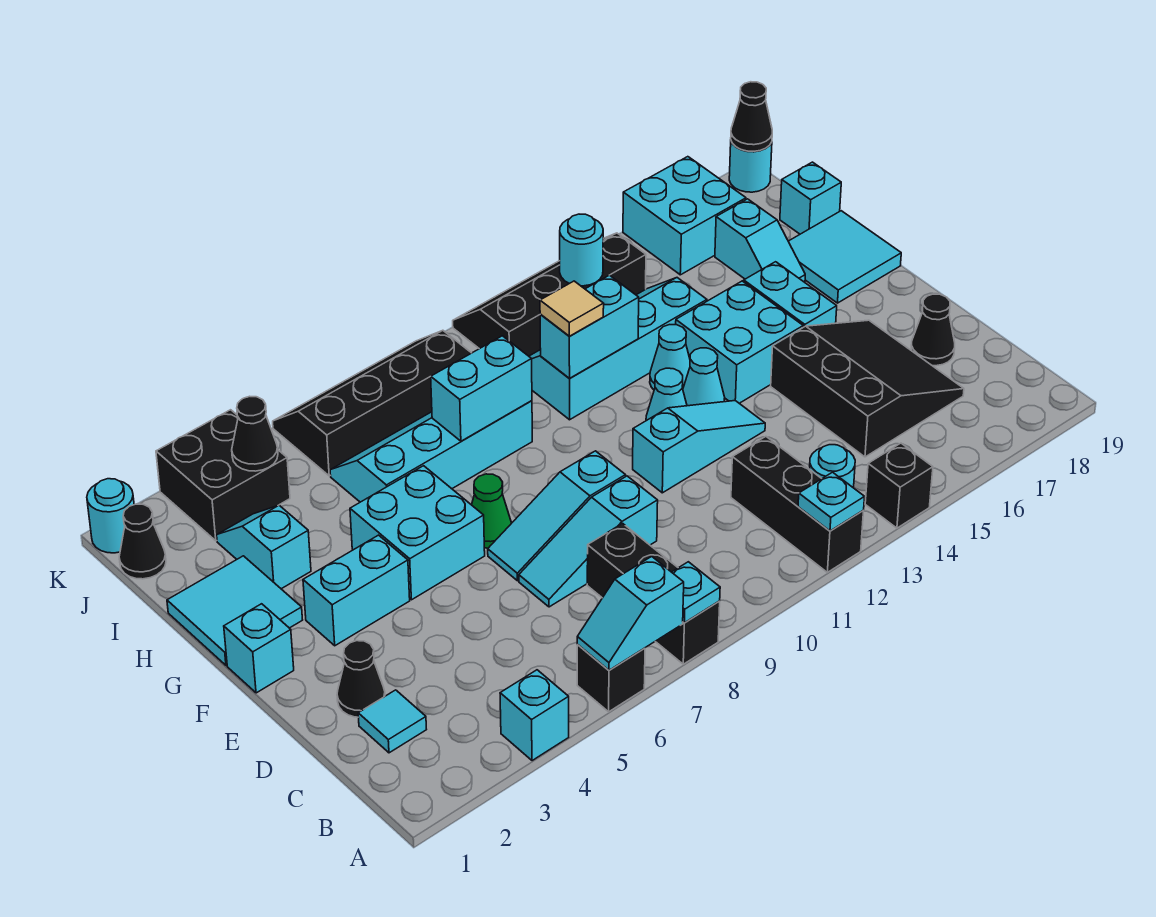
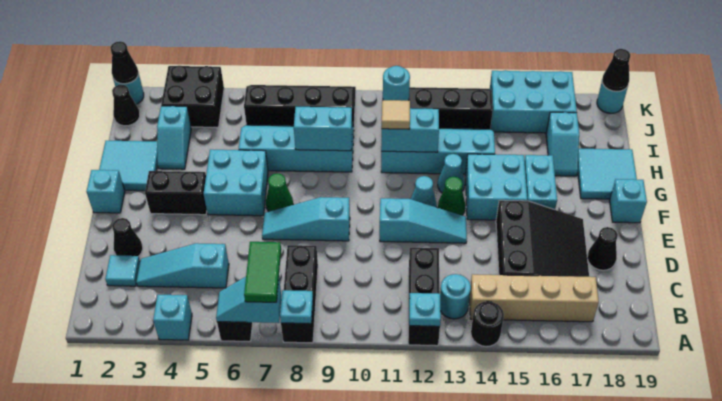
none -> green 1x2 tile [244,242,281,302]
black 1x1 brick [865,443,933,528] -> black 1x1 round brick [471,301,504,347]
none -> tan 1x4 brick [470,274,599,322]
cyan 1x3 slope [519,476,658,607] -> cyan 1x3 slope moved to [136,243,229,288]
cyan 1x2 brick [303,535,410,646] -> black 1x2 brick [145,171,207,215]
cyan 1x1 cone [683,348,725,406] -> green 1x1 cone [438,177,466,215]
cyan 1x2 slope [217,505,311,589] -> cyan 1x2 slope turned to [157,106,191,169]
cyan 1x1 brick [780,162,841,234] -> cyan 1x1 brick moved to [610,179,647,223]
black 1x1 cone [232,396,278,471] -> black 1x1 cone moved to [110,41,138,84]
cyan 1x1 round brick [560,214,603,286] -> cyan 1x1 round brick moved to [383,66,410,101]
cyan 2x2 brick [623,157,746,275] -> cyan 2x3 brick [490,70,577,133]

